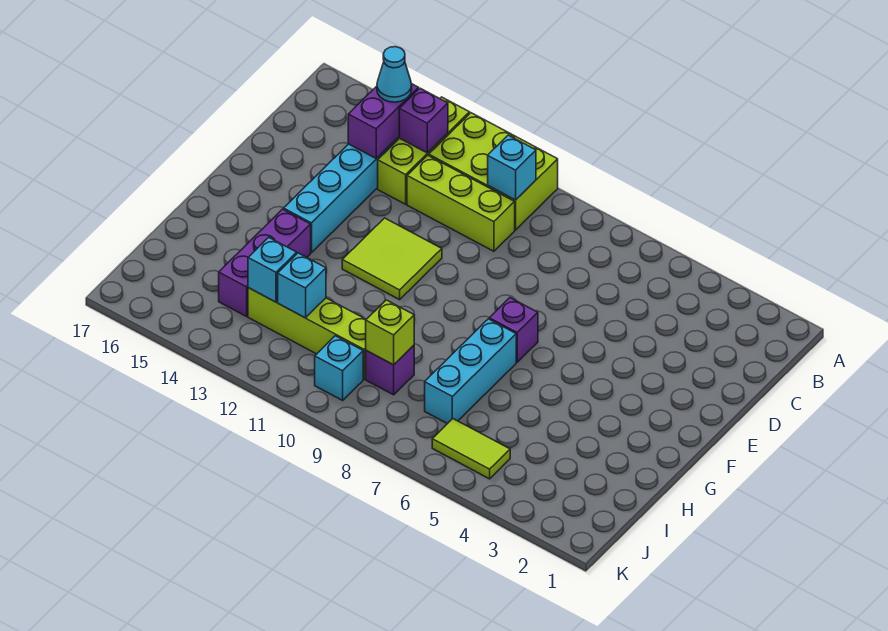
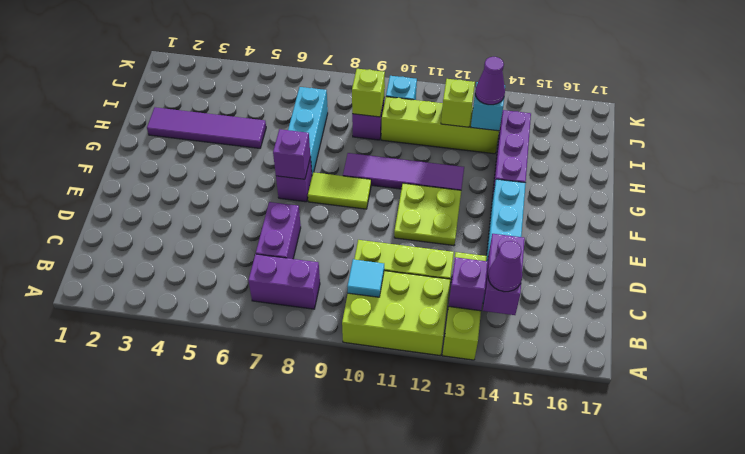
none -> purple 1x2 brick [249,254,320,309]
cyan 1x1 brick [488,135,536,200] -> cyan 1x1 tile [347,259,384,297]
cyan 1x1 cone [377,47,412,102] -> purple 1x1 cone [488,241,522,292]
none -> purple 1x2 brick [256,202,301,259]
lime 2x2 tile [342,218,442,300] -> lime 2x2 plate [394,183,461,246]
none -> purple 1x1 brick [273,129,310,179]
none -> purple 1x4 tile [343,153,464,190]
none -> purple 1x4 tile [147,107,266,148]
cyan 1x1 brick [278,253,326,318] -> lime 1x1 brick [441,79,475,127]
none -> purple 1x1 cone [475,57,505,105]
lime 1x2 tile [432,419,510,479] -> lime 1x2 tile moved to [308,172,371,209]

